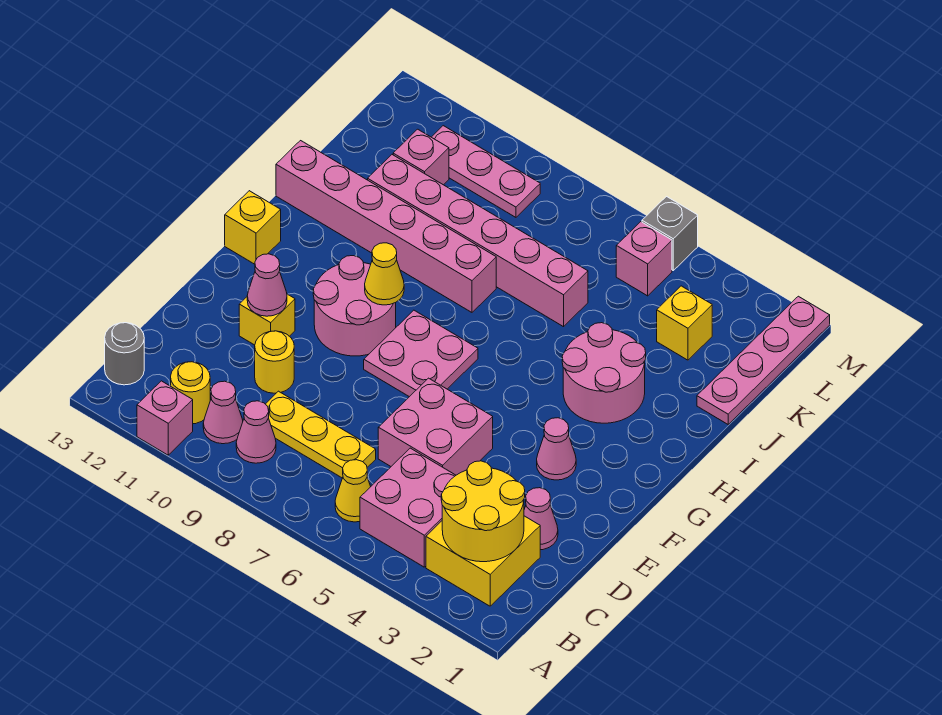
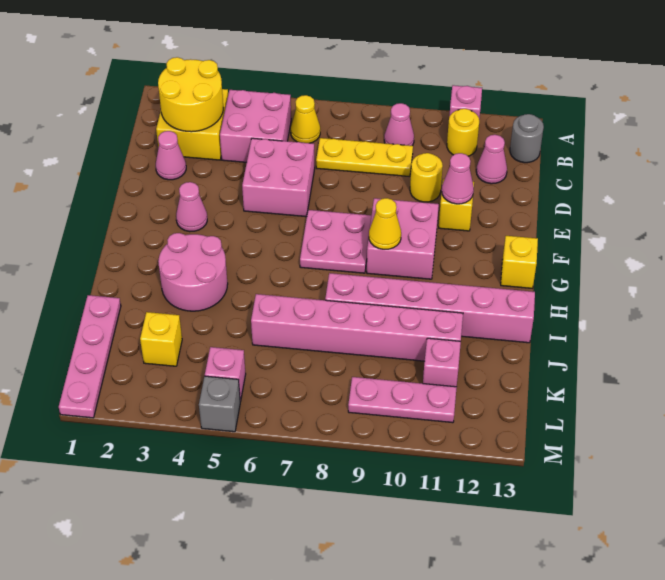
pink 1x1 cone [203,381,243,444] -> pink 1x1 cone moved to [476,135,507,184]
pink 2x2 round brick [313,256,396,356] -> pink 2x2 brick [367,198,439,279]

